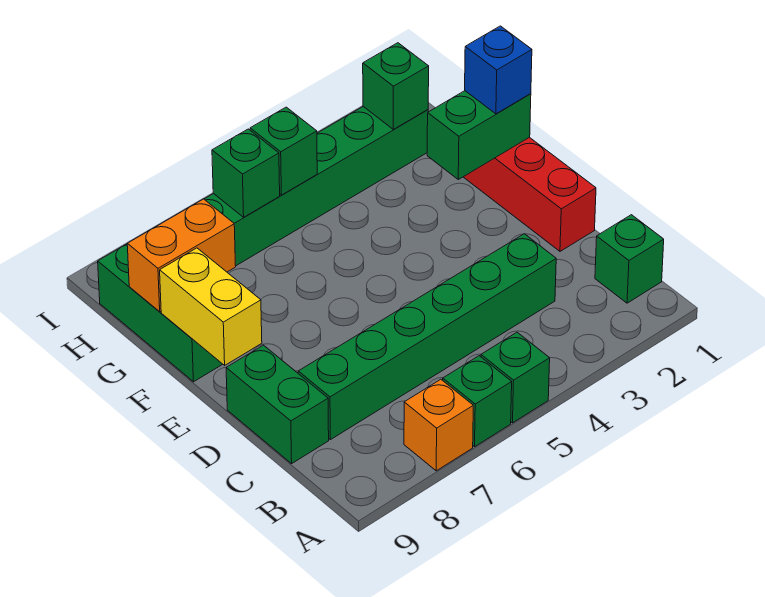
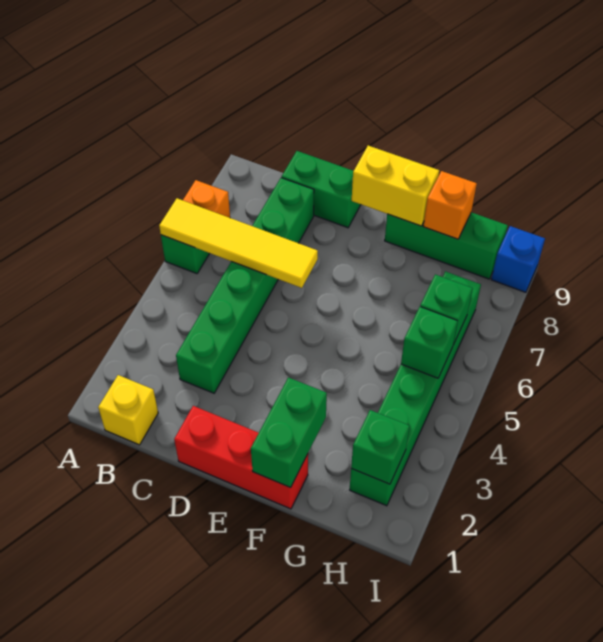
green 1x1 brick [481,332,550,423] -> none
none -> yellow 1x4 tile [159,198,318,288]
green 1x1 brick [595,215,664,303] -> yellow 1x1 brick [98,375,158,445]
blue 1x1 brick [465,26,532,114] -> blue 1x1 brick moved to [491,226,545,292]
orange 1x2 brick [127,199,236,312] -> orange 1x1 brick [423,171,477,239]

